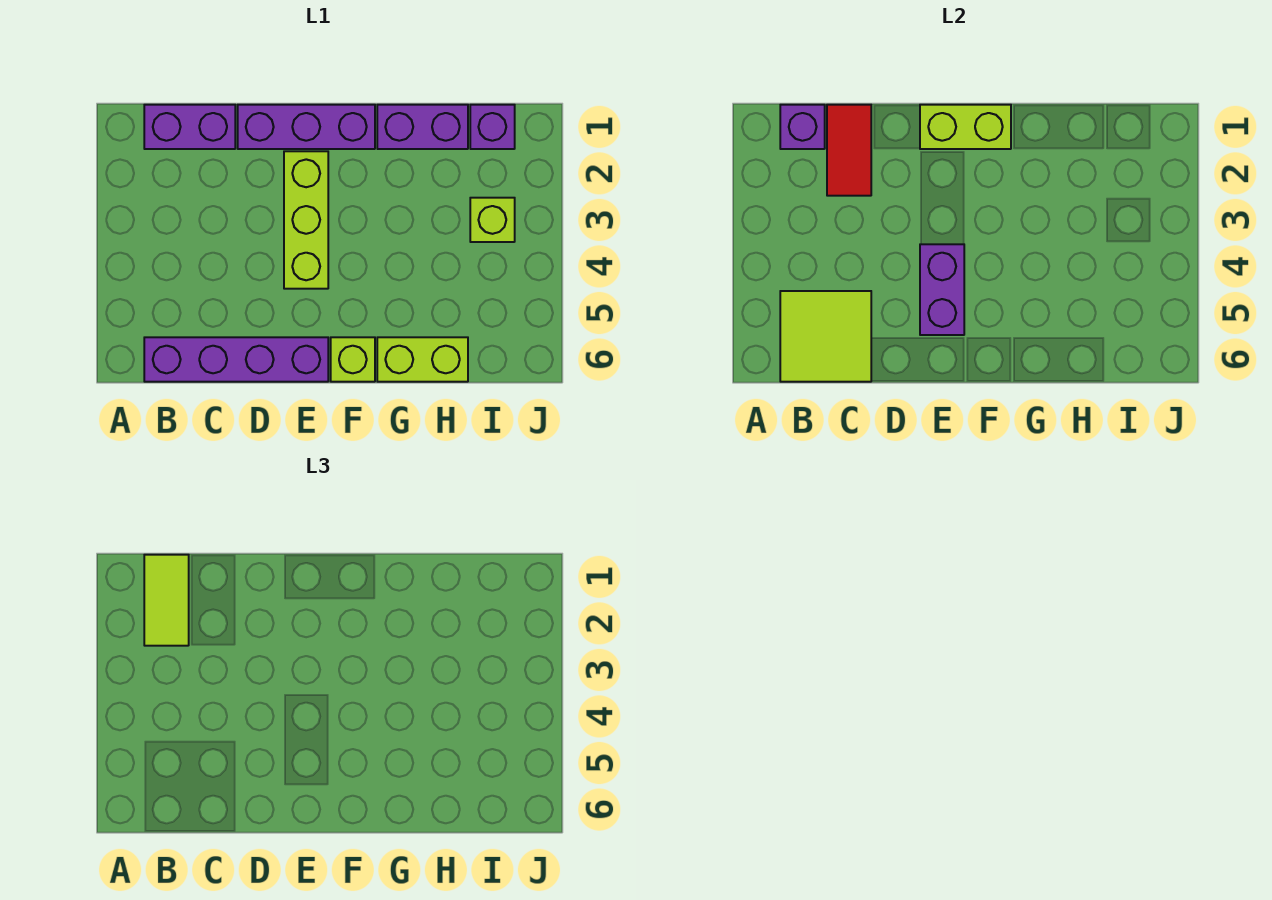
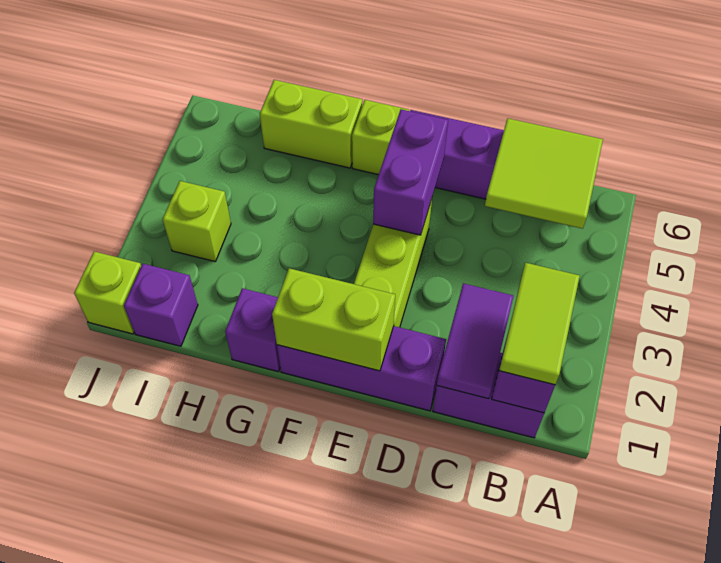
red 1x2 tile [827,105,871,196] -> purple 1x2 tile [437,283,514,399]
purple 1x2 brick [377,105,468,149] -> purple 1x1 brick [225,288,280,372]
none -> lime 1x1 brick [74,252,141,334]

